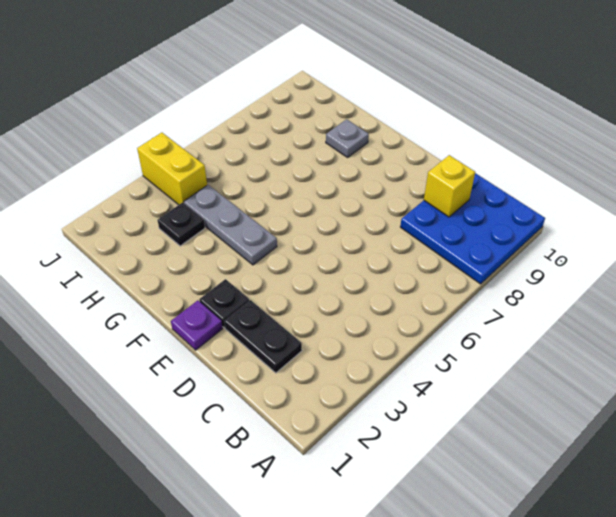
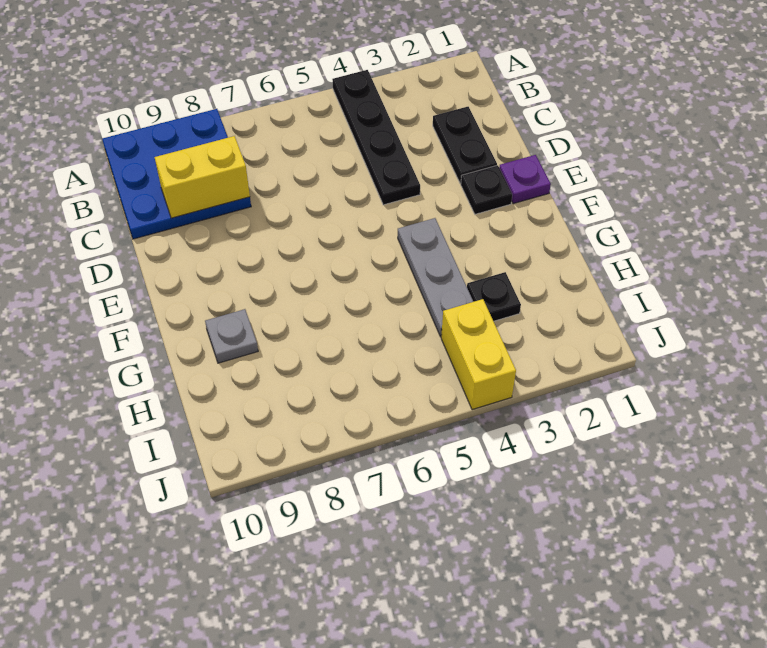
none -> black 1x4 plate [332,70,420,205]
yellow 1x1 brick [424,155,475,217] -> yellow 1x2 brick [155,136,250,218]

